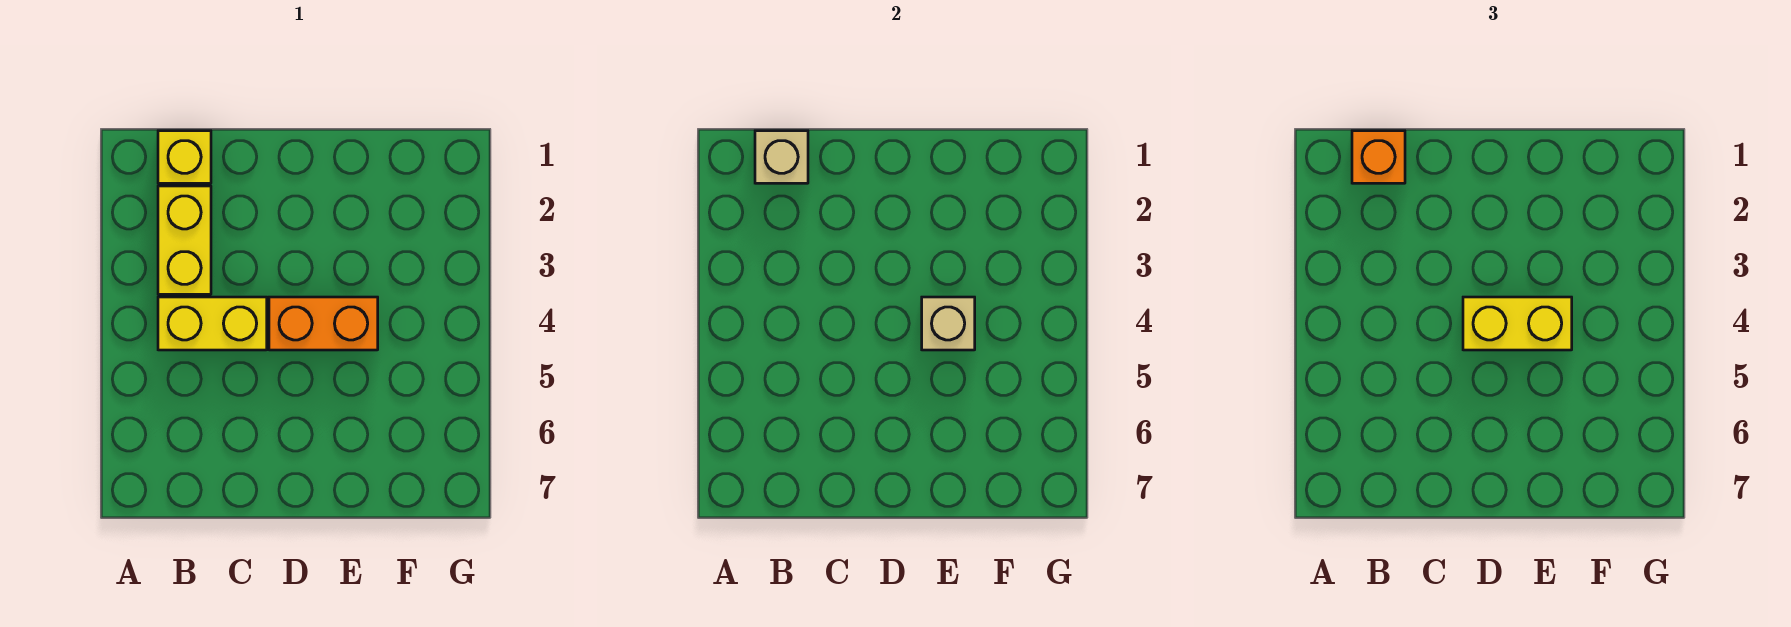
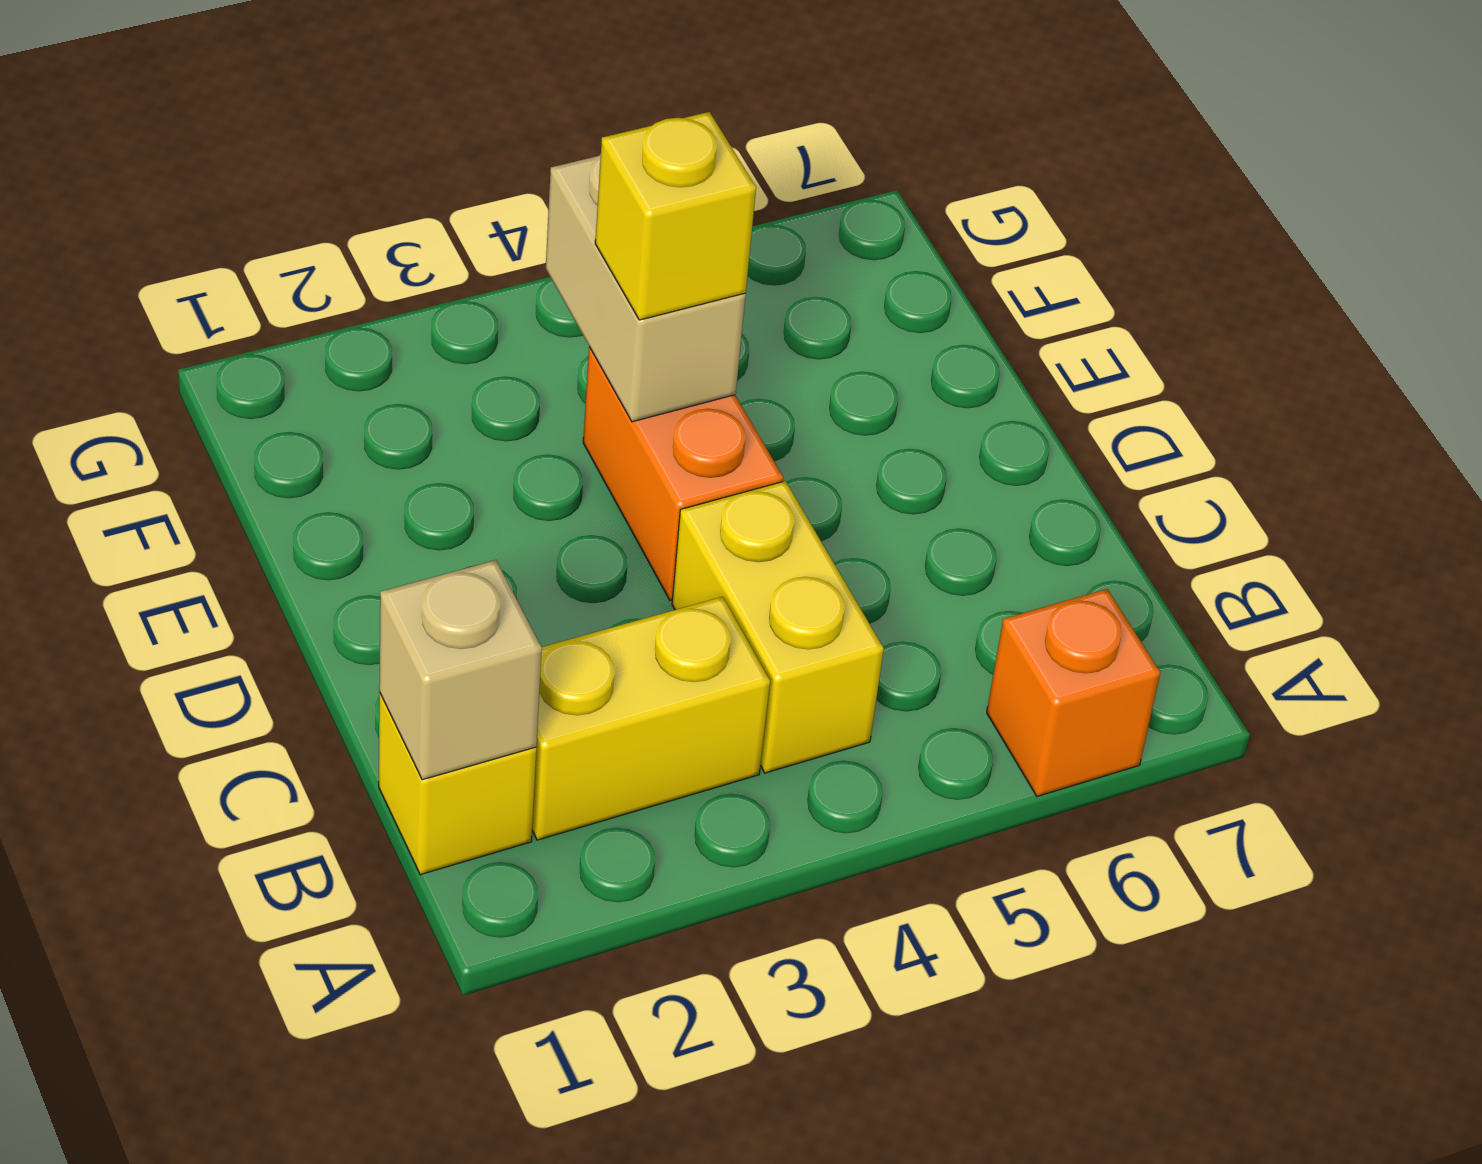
orange 1x1 brick [1352,131,1405,183] -> orange 1x1 brick moved to [987,589,1160,796]
yellow 1x2 brick [1463,297,1572,350] -> yellow 1x1 brick [595,112,756,320]
tan 1x1 brick [922,297,975,350] -> tan 1x2 brick [546,154,746,422]

